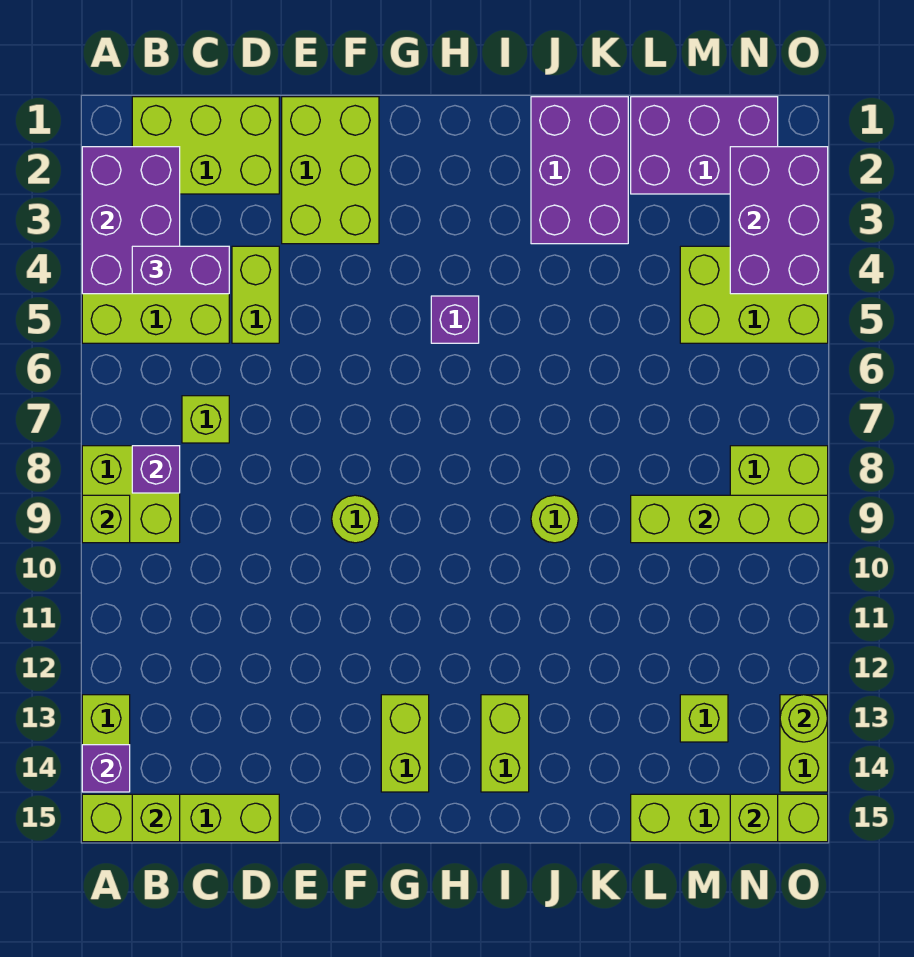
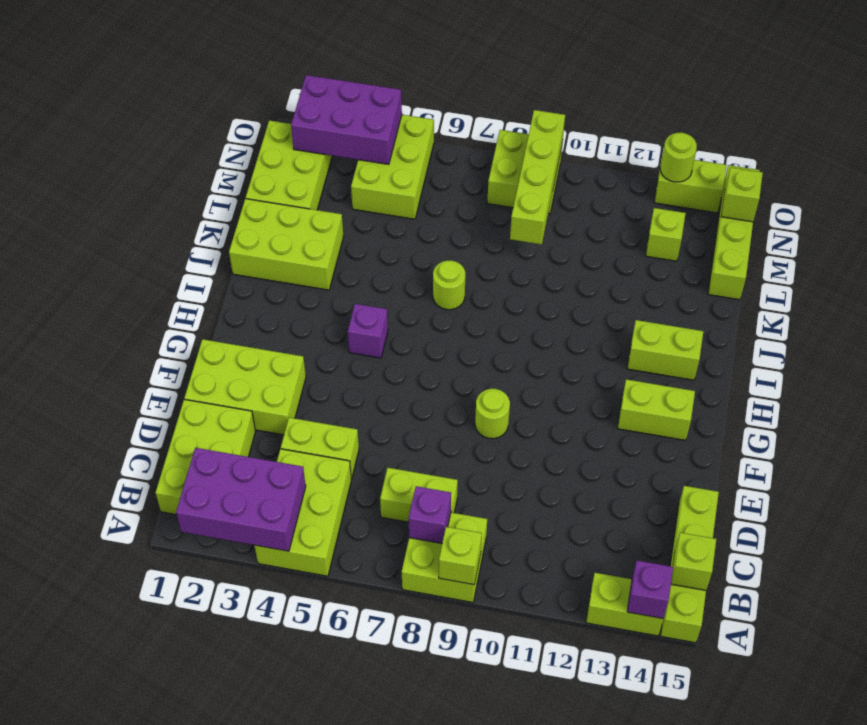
purple 1x2 brick [132,246,229,294] -> none
lime 1x1 brick [182,396,229,443] -> lime 1x2 brick [380,468,458,522]
purple 2x3 brick [531,97,628,244] -> lime 2x3 brick [229,199,344,290]
lime 1x1 round brick [531,495,578,543] -> lime 1x1 round brick moved to [433,260,466,310]
purple 2x3 brick [631,97,778,194] -> lime 2x3 brick [246,120,332,210]

